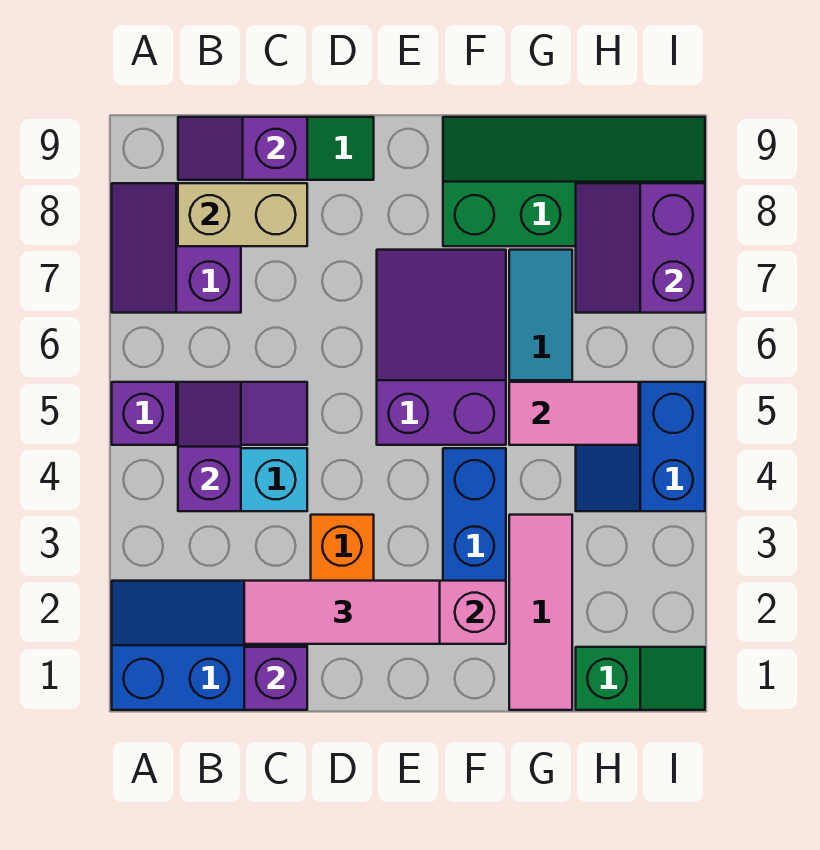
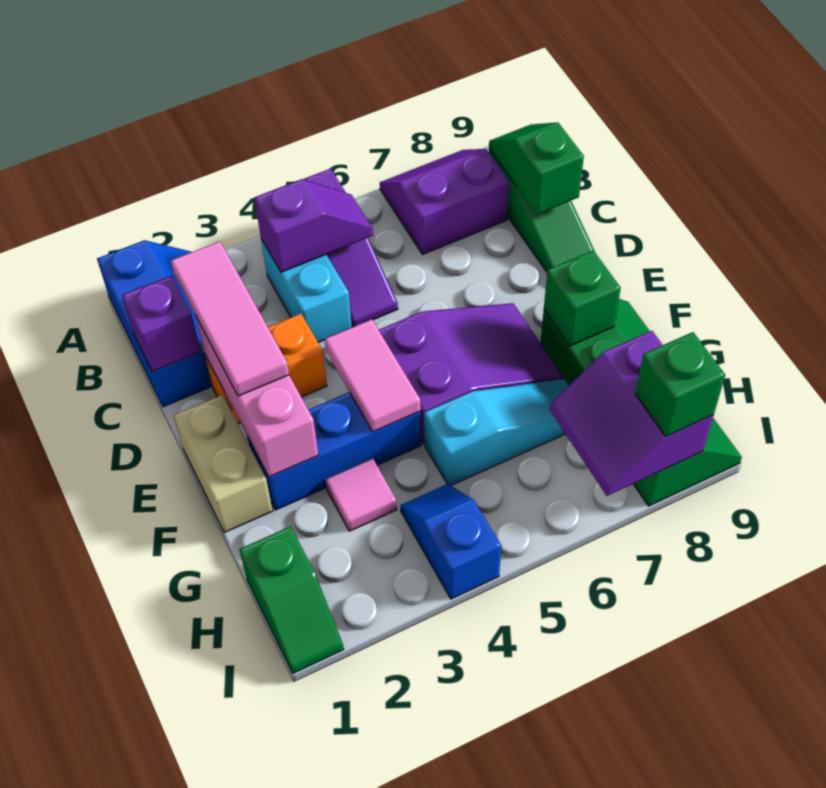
tan 1x2 brick [178,183,307,246] -> tan 1x2 brick moved to [174,395,273,533]
purple 1x2 slope [178,117,307,180] -> green 1x2 slope [489,122,584,214]
none -> green 1x1 brick [544,251,621,346]
pink 1x3 tile [509,515,572,710] -> pink 1x1 tile [325,459,397,531]
pink 1x2 tile [509,382,639,445] -> pink 1x2 tile moved to [325,319,421,432]
blue 2x2 slope [576,382,705,511] -> blue 1x2 slope [400,484,501,599]
purple 2x2 slope [576,183,705,313] -> purple 2x2 slope turned to [550,331,714,496]
none -> green 1x1 brick [635,332,725,436]

